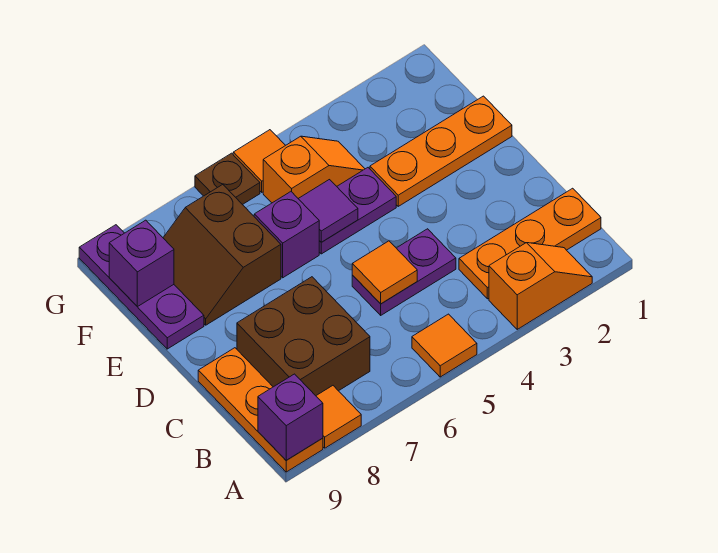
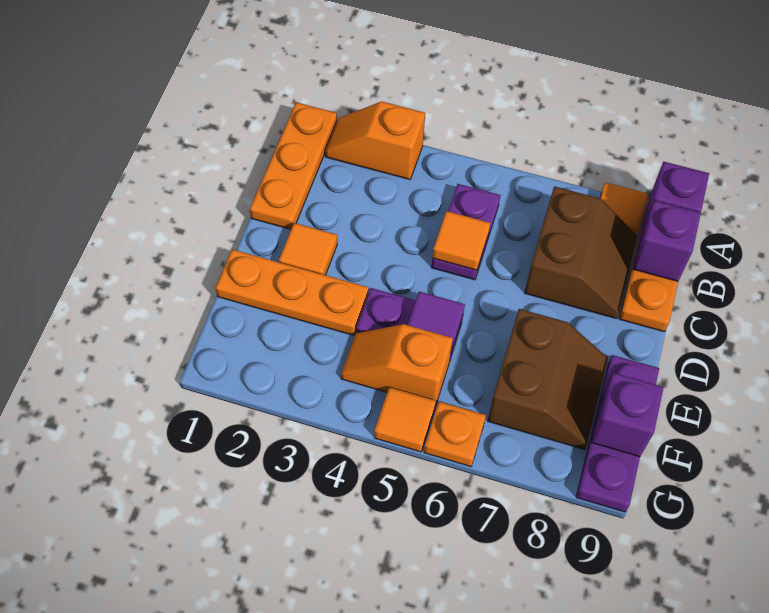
orange 1x1 tile [412,314,477,377] -> orange 1x1 tile moved to [279,223,337,275]
orange 1x3 plate [459,188,601,299] -> orange 1x3 plate turned to [250,102,337,229]
brown 2x2 brick [237,277,370,396] -> brown 2x2 slope [524,186,637,319]
purple 1x2 plate [352,229,456,315] -> purple 1x2 plate turned to [431,184,500,280]
purple 1x1 brick [254,192,319,278] -> purple 1x1 brick moved to [633,200,701,281]
brown 1x1 plate [195,153,260,205] -> orange 1x1 plate [424,402,486,467]

